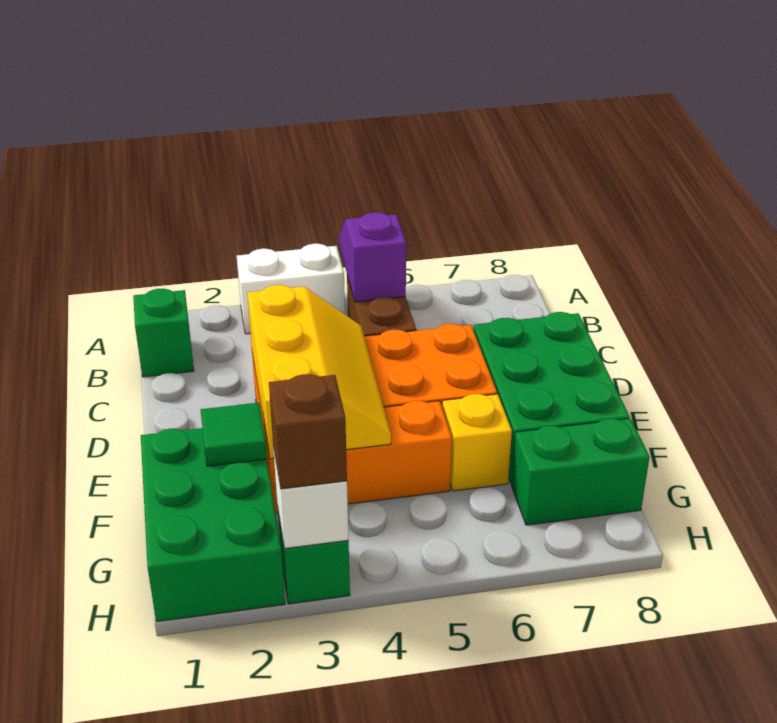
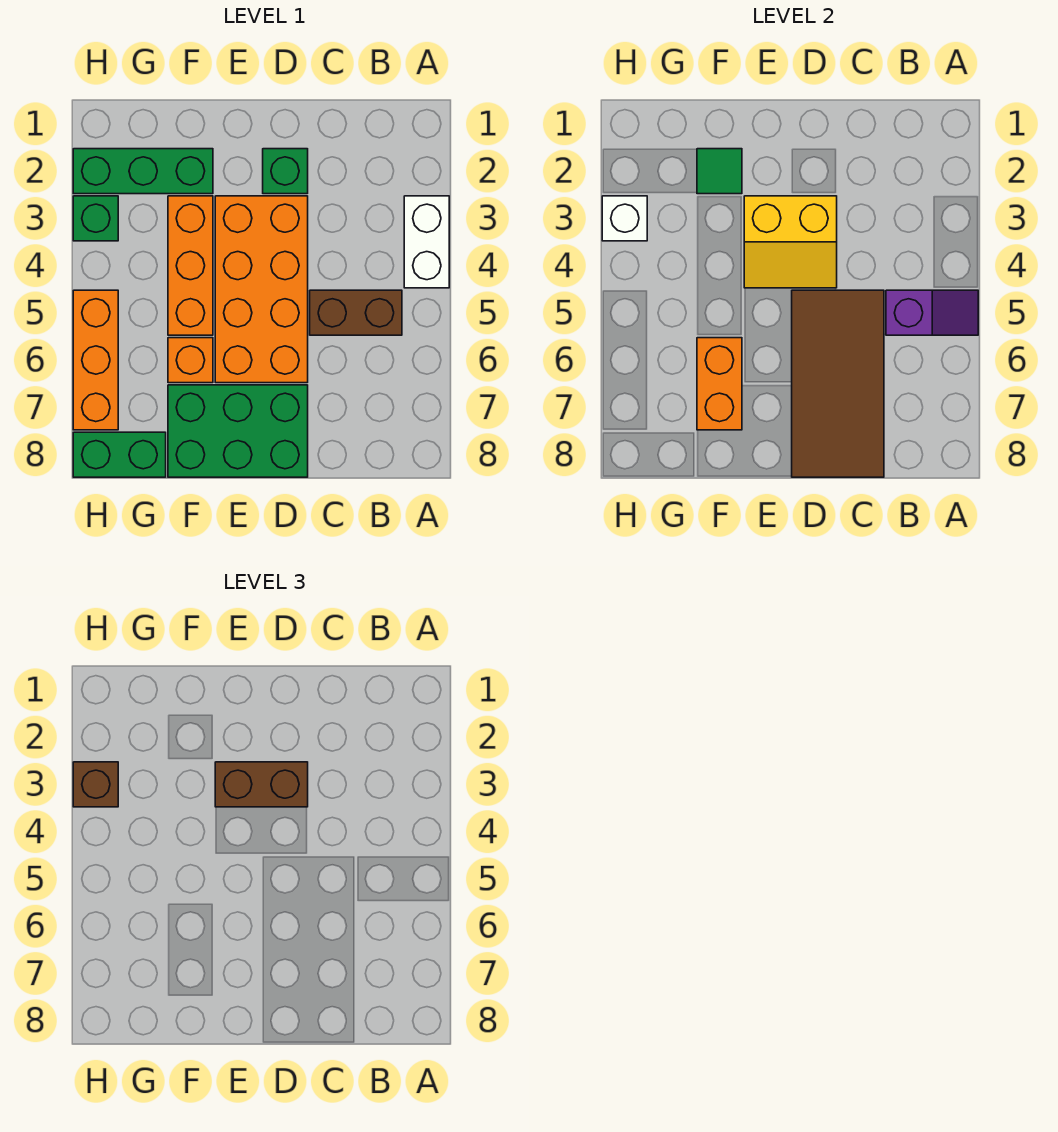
green 1x1 brick [133,289,194,377] -> green 1x1 brick moved to [263,149,308,194]
none -> brown 2x4 tile [792,290,884,477]
yellow 2x3 slope [247,285,391,459] -> yellow 2x2 slope [744,196,837,288]
none -> brown 1x2 brick [215,762,308,807]
green 2x3 brick [141,428,285,622] -> green 1x3 brick [73,149,213,194]
yellow 1x1 brick [442,394,512,491] -> orange 1x1 brick [168,338,213,383]
none -> orange 1x2 brick [697,338,742,430]
green 1x2 brick [511,418,650,525] -> green 1x2 brick turned to [73,432,166,477]
none -> orange 1x3 brick [73,290,118,430]

